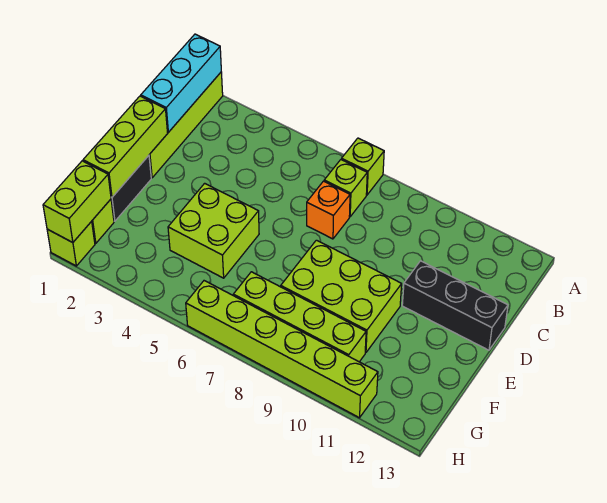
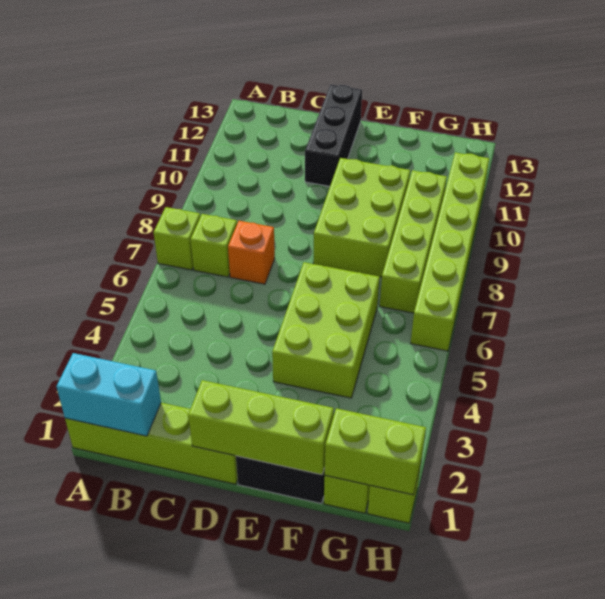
cyan 1x3 brick [141,34,221,132] -> cyan 1x2 brick [56,353,161,436]
lime 2x2 brick [168,183,259,278] -> lime 2x3 brick [272,262,380,398]

